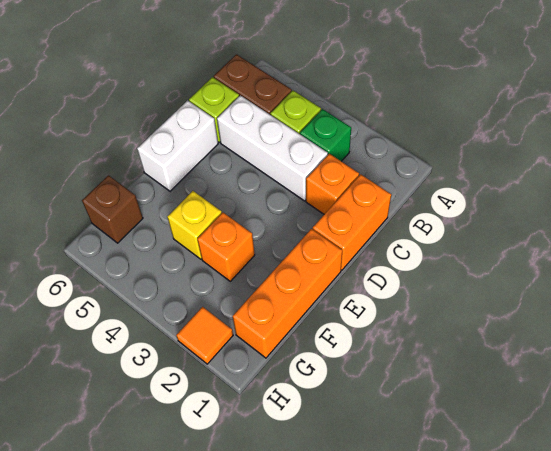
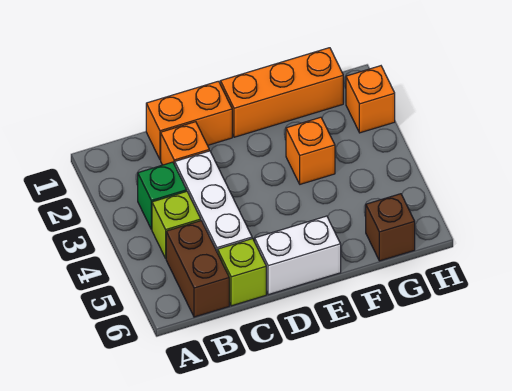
yellow 1x1 brick [167,191,222,259] -> none
orange 1x1 tile [176,307,233,364] -> orange 1x1 brick [346,66,395,133]

